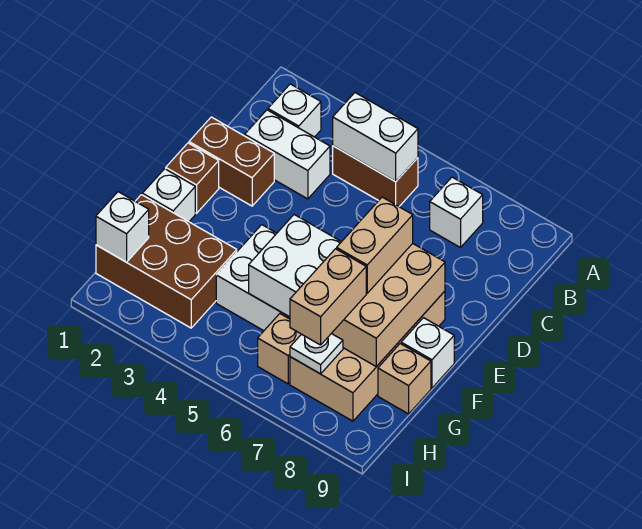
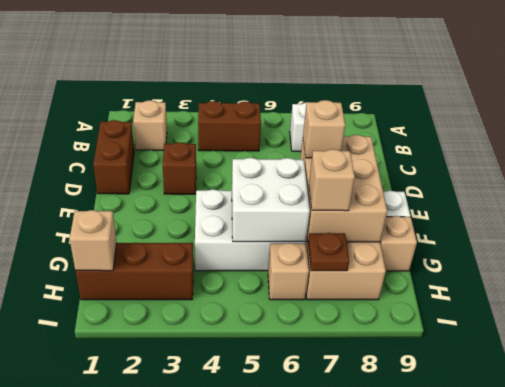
white 1x1 brick [268,84,321,137] -> tan 1x1 brick [133,100,167,150]
white 1x2 brick [333,93,418,182] -> none
white 1x2 brick [245,110,330,199] -> none
brown 1x2 brick [189,117,274,206] -> brown 1x2 brick turned to [93,120,134,194]
brown 1x1 brick [166,143,219,213] -> brown 1x1 brick moved to [163,142,196,194]
tan 1x2 brick [337,197,413,293] -> tan 1x1 brick [303,100,345,158]
white 1x1 brick [142,169,195,222] -> none
brown 2x3 brick [96,195,237,328] -> brown 1x3 brick [75,243,193,300]
tan 1x2 brick [290,249,366,345] -> tan 1x1 brick [309,149,355,211]
white 1x1 brick [96,192,149,262] -> tan 1x1 brick [70,210,117,271]
white 1x1 plate [290,334,343,374] -> brown 1x1 plate [308,233,349,271]

